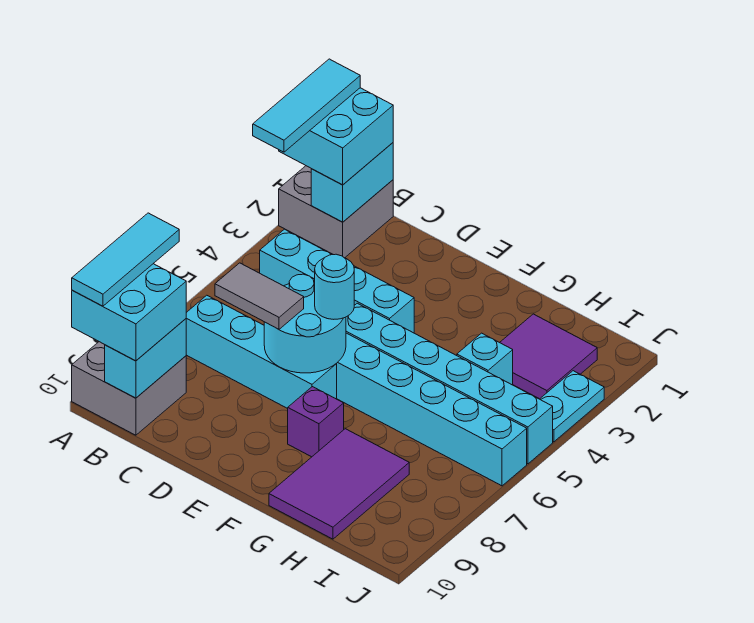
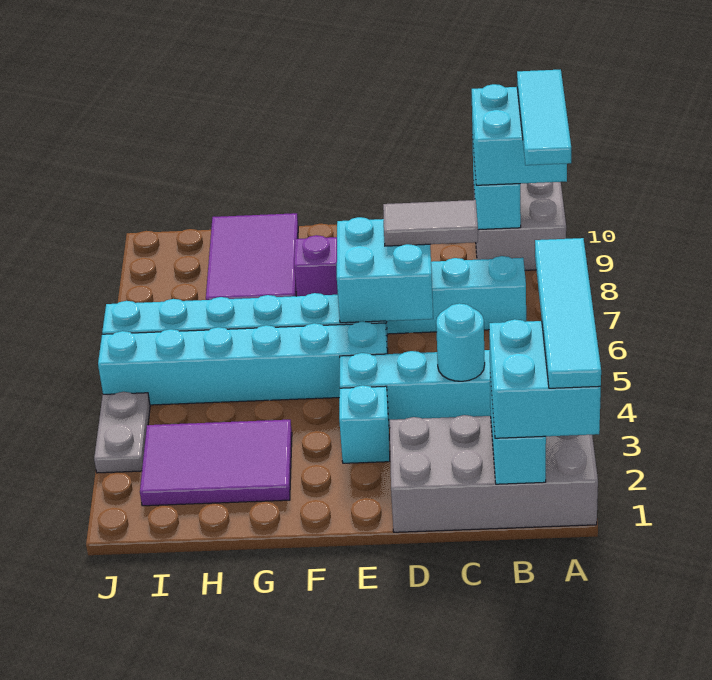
grey 2x2 brick [279,166,393,258] -> grey 2x4 brick [390,415,598,532]
cyan 1x3 tile [253,59,360,152] -> cyan 1x4 tile [535,238,601,388]
cyan 2x2 round brick [264,274,346,373] -> cyan 2x2 brick [337,217,433,323]
cyan 1x1 round brick [315,254,354,319] -> cyan 1x1 round brick moved to [436,303,485,381]
purple 2x2 tile [500,314,597,399] -> purple 2x3 tile [140,420,292,506]
cyan 1x1 brick [457,333,513,385] -> cyan 1x1 brick moved to [339,385,390,463]
cyan 1x2 plate [540,371,604,442] -> grey 1x2 plate [94,392,150,473]

